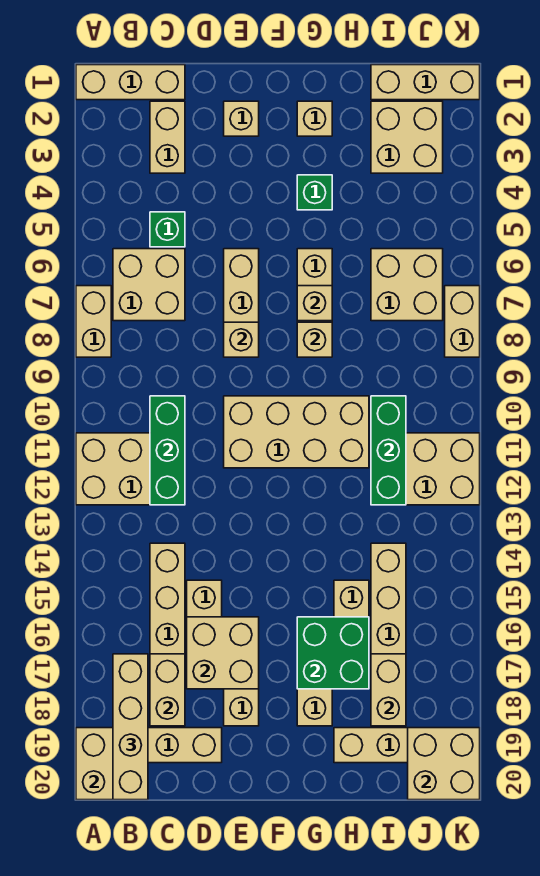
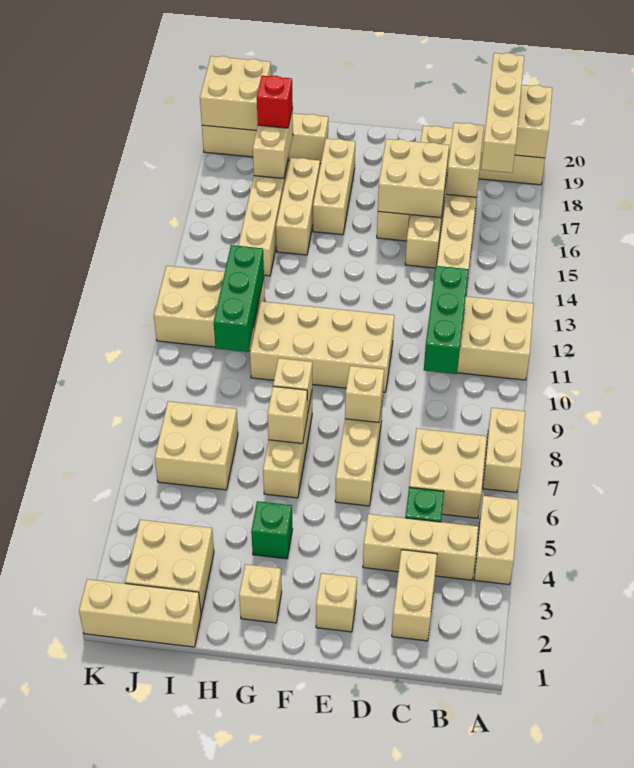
tan 1x3 brick [76,65,185,100] -> tan 1x3 brick moved to [363,514,478,580]
green 2x2 brick [297,617,369,689] -> none
none -> red 1x1 brick [257,76,293,128]
tan 1x2 brick [445,286,480,357] -> tan 1x2 brick moved to [474,496,518,585]

